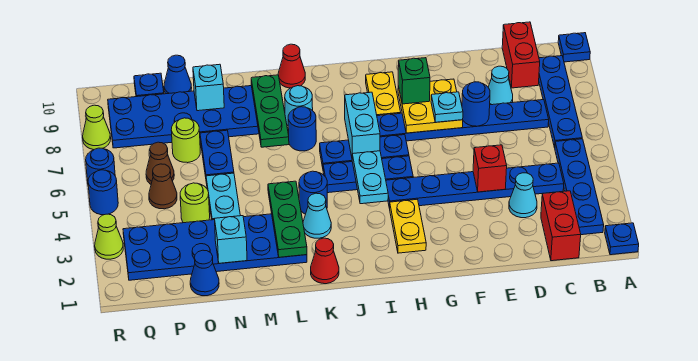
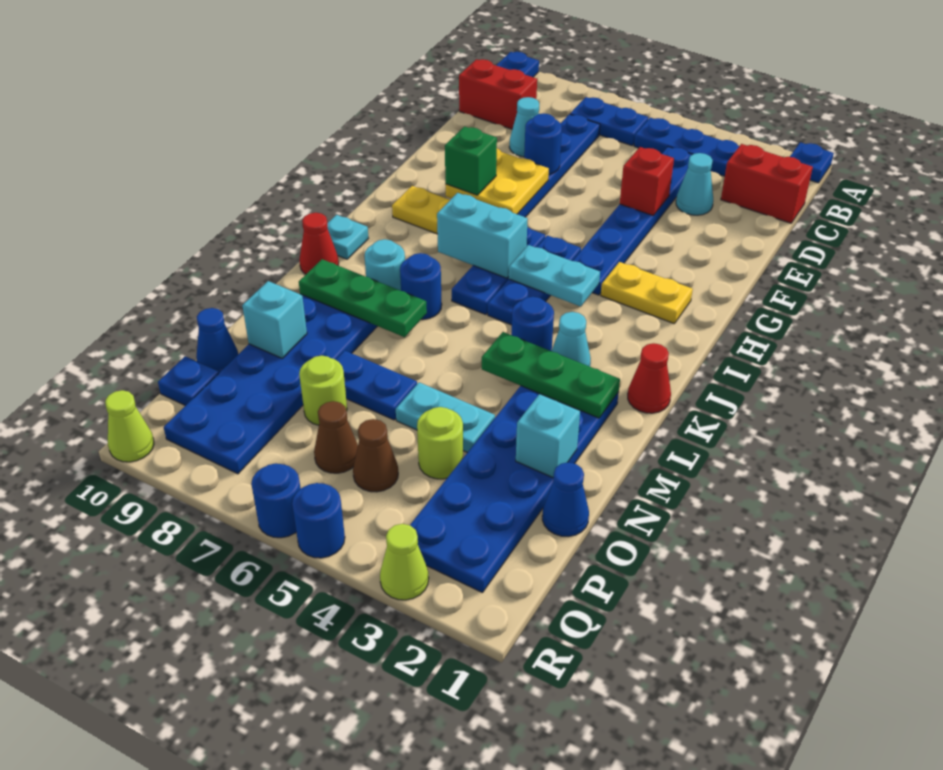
blue 1x4 plate [539,56,582,148] -> blue 1x2 plate [570,97,648,146]
cyan 1x1 plate [431,92,463,122] -> cyan 1x1 plate moved to [327,215,368,259]
lime 1x1 cone [83,105,111,150] -> lime 1x1 cone moved to [105,390,154,462]

